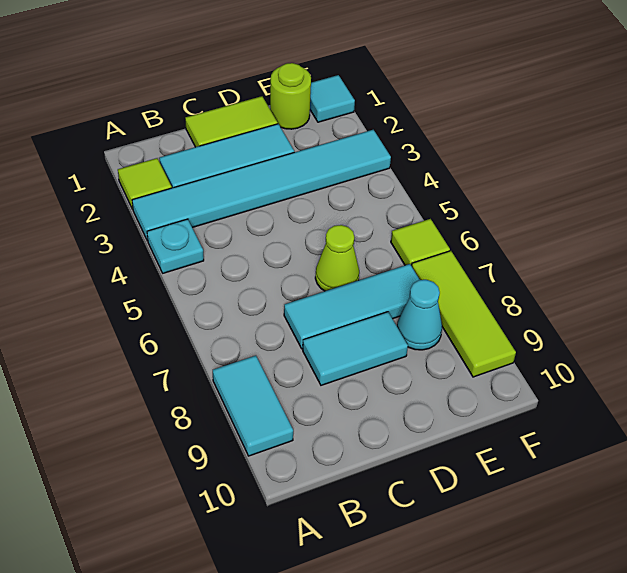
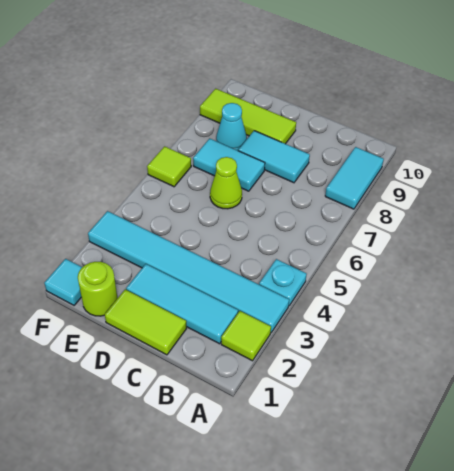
cyan 1x3 tile [284,264,420,349] -> cyan 1x2 tile [193,138,265,191]
lime 1x3 tile [412,251,516,377] -> lime 1x3 tile turned to [200,89,296,144]

